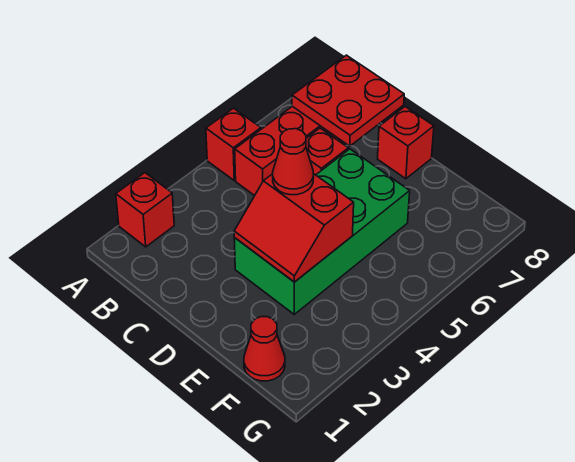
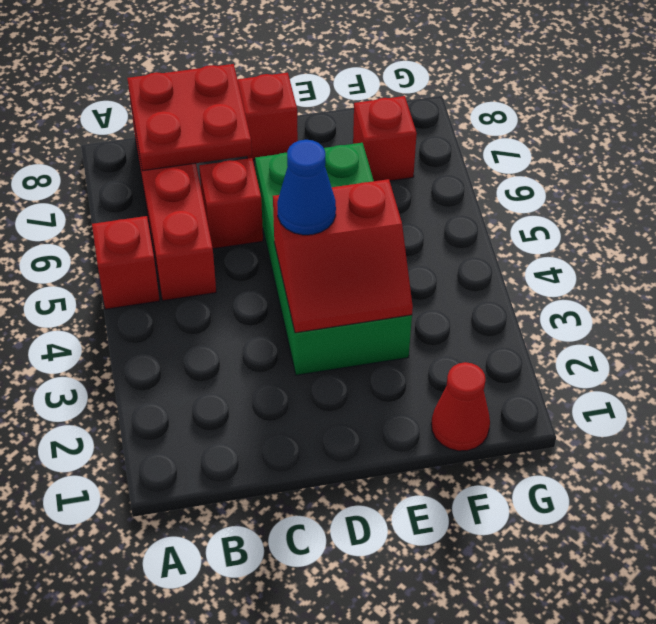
red 1x1 brick [116,173,174,247] -> red 1x1 brick moved to [353,96,417,181]
red 1x1 cone [273,129,314,195] -> blue 1x1 cone [277,140,336,235]

